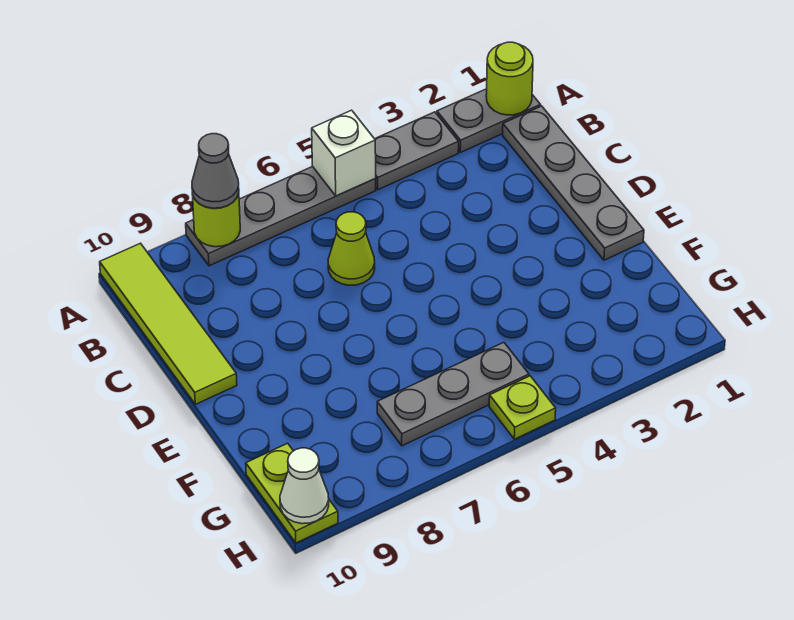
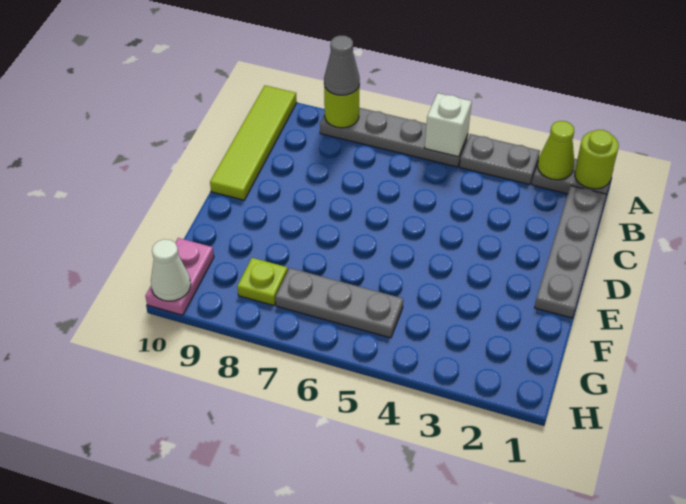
lime 1x1 cone [328,212,375,285] -> lime 1x1 cone moved to [538,121,574,180]
lime 1x2 plate [246,443,338,543] -> pink 1x2 plate [145,238,214,315]
lime 1x1 plate [489,376,556,439] -> lime 1x1 plate moved to [237,258,288,305]

